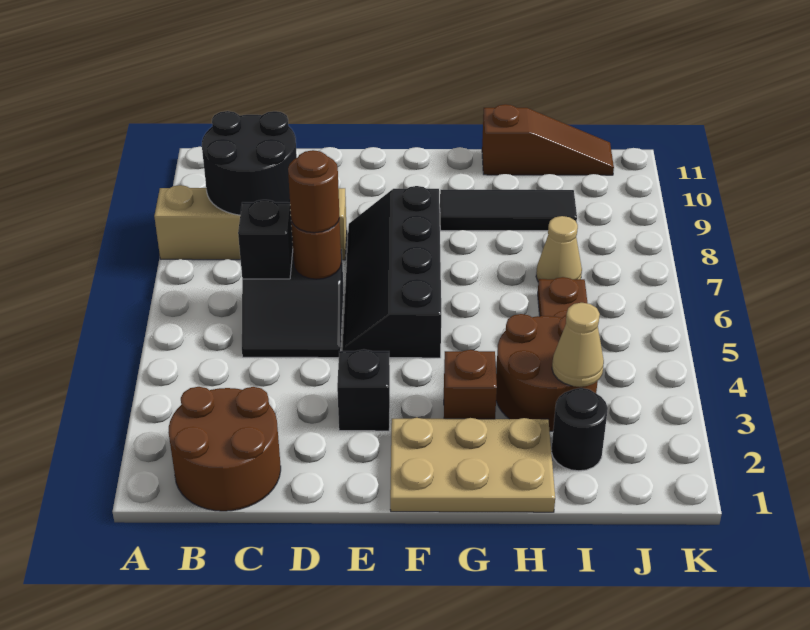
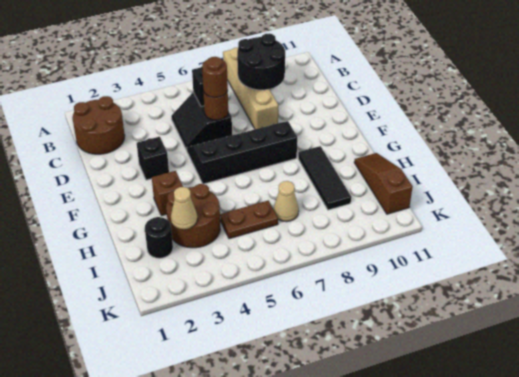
tan 2x3 plate [390,418,555,512] -> none
brown 1x3 slope [482,104,614,175] -> brown 1x3 slope turned to [354,153,413,214]

